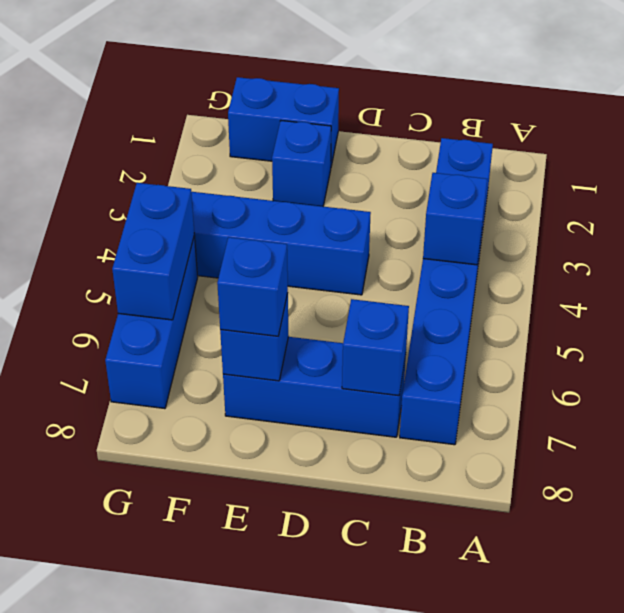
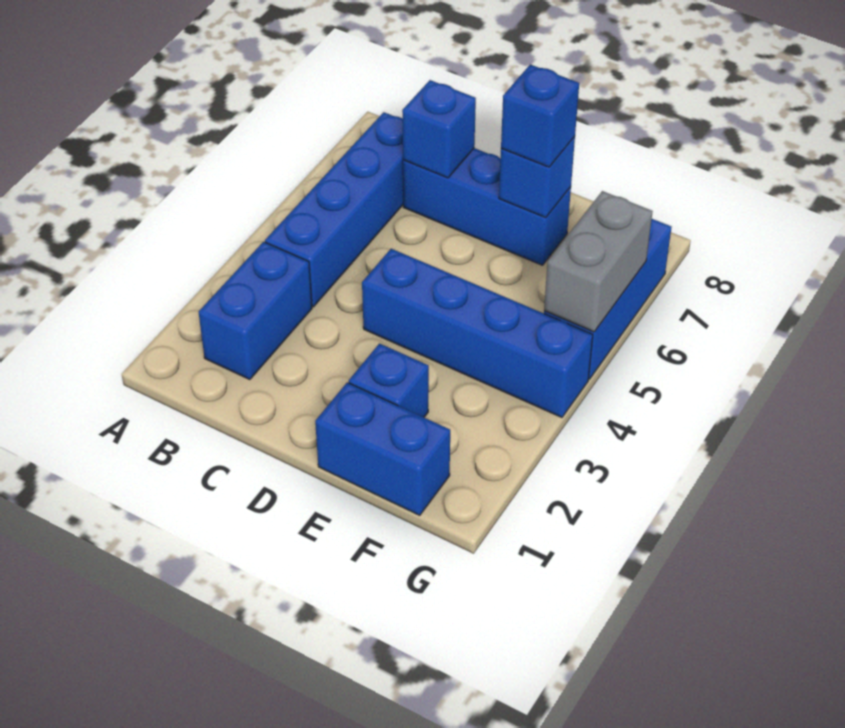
blue 1x1 brick [423,173,487,265] -> none
blue 1x2 brick [112,183,194,320] -> grey 1x2 brick [544,191,653,332]

